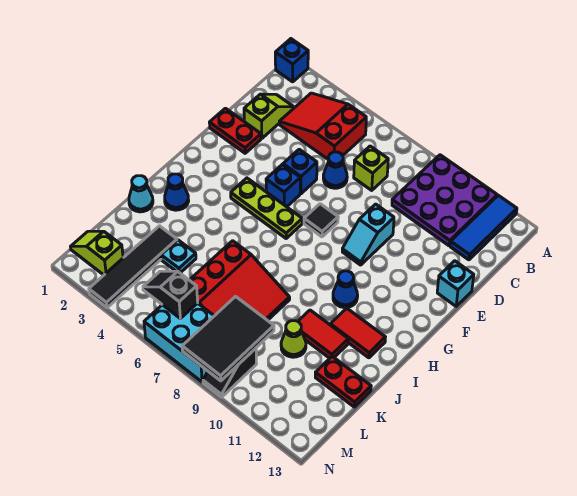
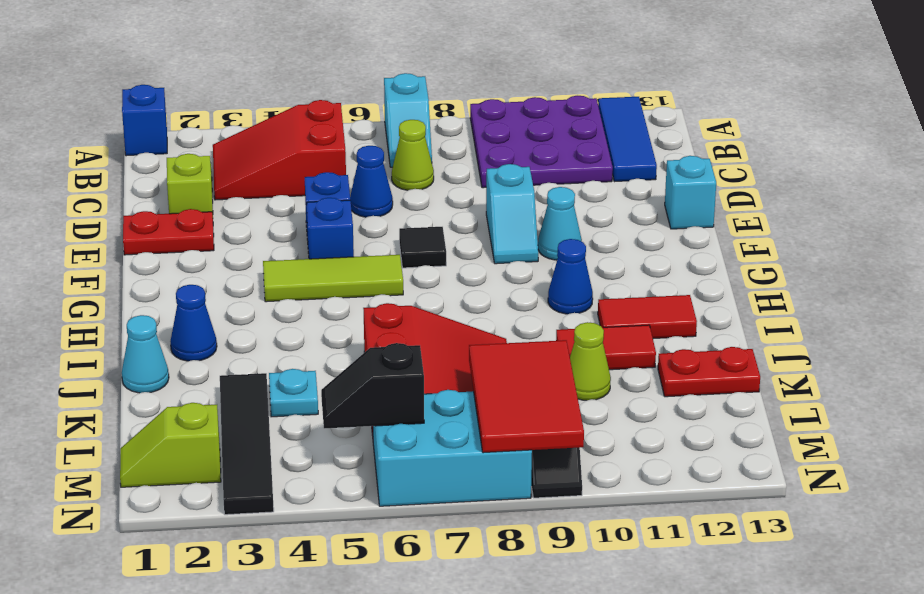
none -> cyan 1x2 slope [384,73,432,167]
lime 1x1 brick [354,146,388,190] -> lime 1x1 cone [392,120,434,190]
none -> cyan 1x1 cone [538,187,582,260]
lime 1x3 plate [231,178,302,238] -> lime 1x3 tile [263,255,403,302]
black 2x3 tile [182,296,274,381] -> red 2x3 tile [469,340,584,453]

